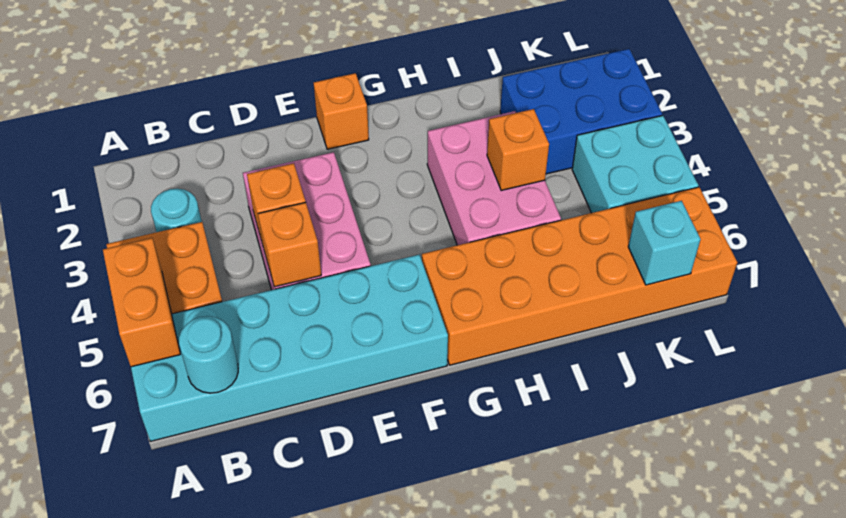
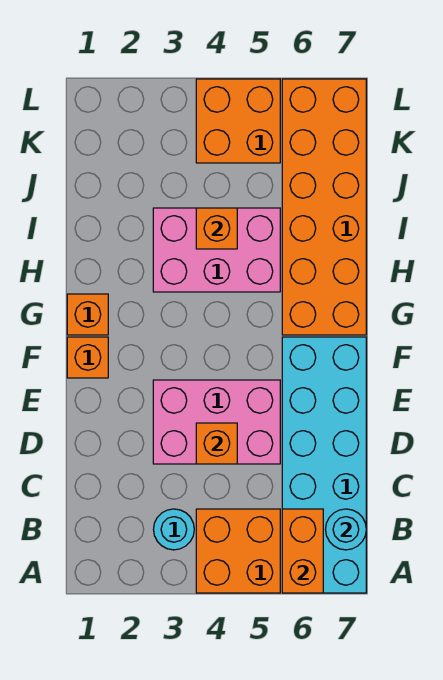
orange 1x2 brick [103,238,180,367] -> orange 1x2 brick turned to [282,509,323,593]
orange 1x1 brick [258,202,321,287] -> orange 1x1 brick moved to [67,294,108,335]
blue 2x3 brick [500,49,662,174] -> none
cyan 2x2 brick [572,115,698,213] -> orange 2x2 brick [196,79,280,163]
cyan 1x1 brick [628,201,701,285] -> none

